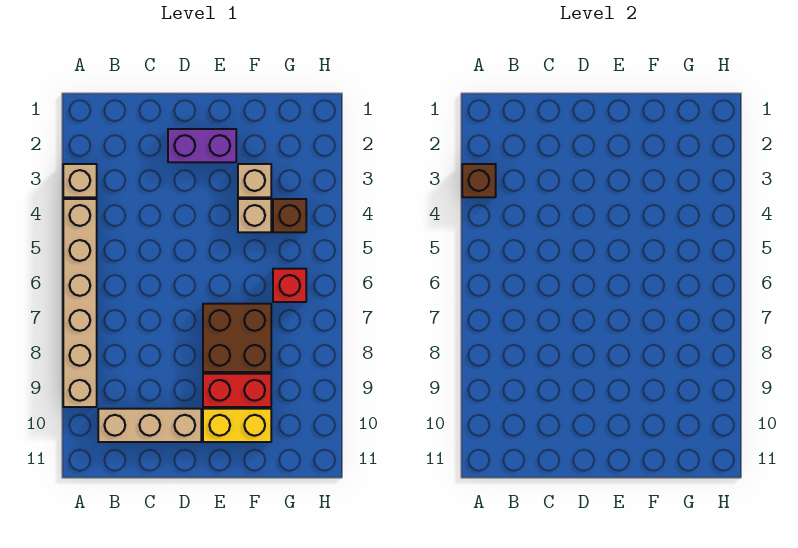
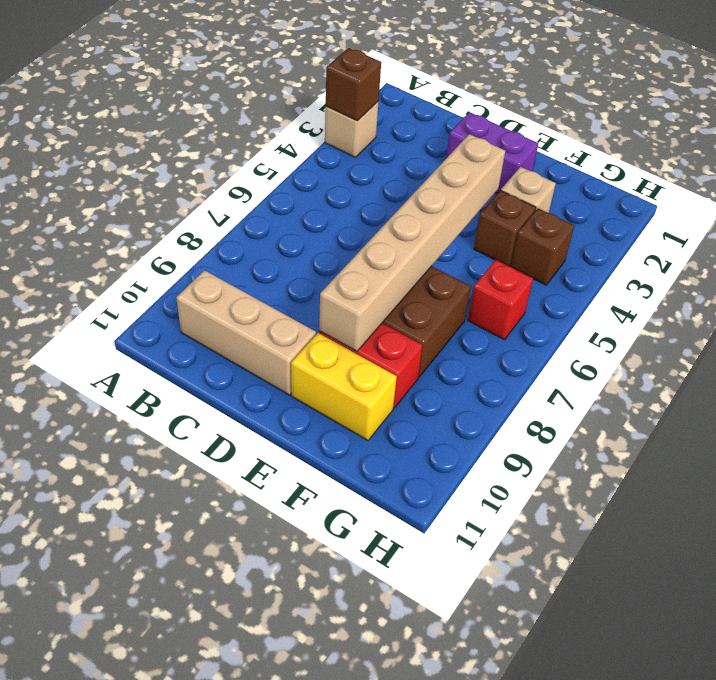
tan 1x6 brick [63,199,97,407] -> tan 1x6 brick moved to [319,134,505,352]
tan 1x1 brick [238,199,271,232] -> brown 1x1 brick [474,190,536,266]

